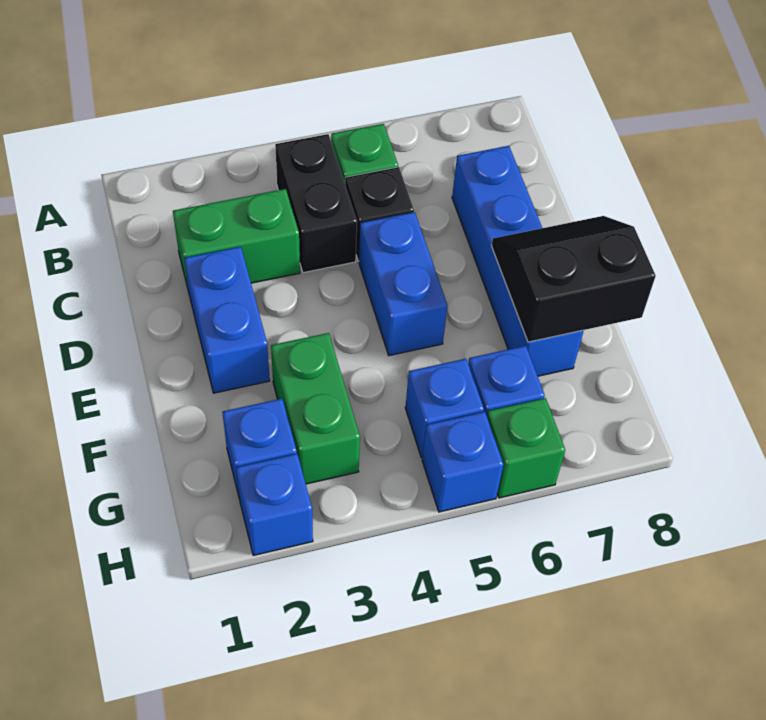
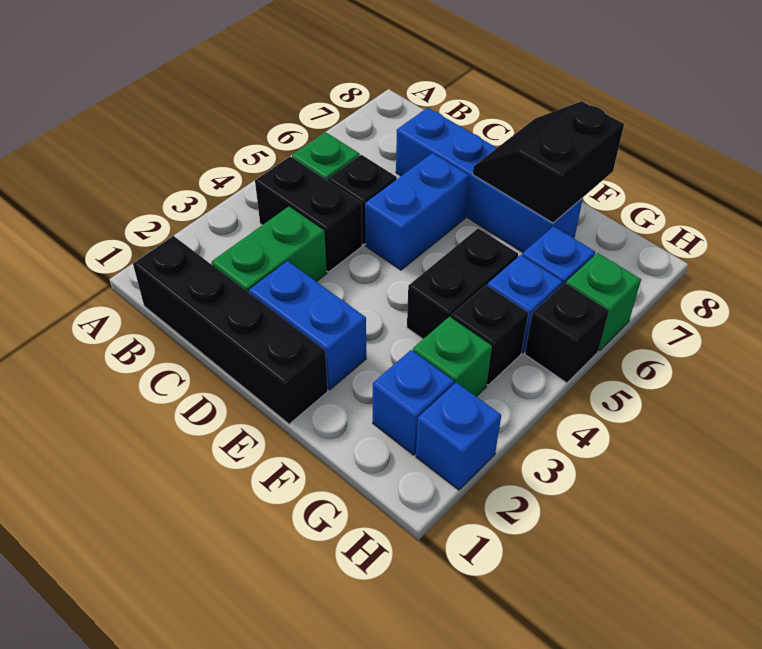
none -> black 1x4 brick [133,236,328,424]
blue 1x2 brick [359,212,448,356] -> blue 1x2 brick turned to [365,153,469,270]
green 1x2 brick [271,333,360,484] -> green 1x1 brick [413,317,492,396]
none -> black 1x2 brick [407,228,518,339]
none -> black 1x1 brick [451,285,528,385]
blue 1x1 brick [422,412,503,512] -> black 1x1 brick [525,283,609,383]

